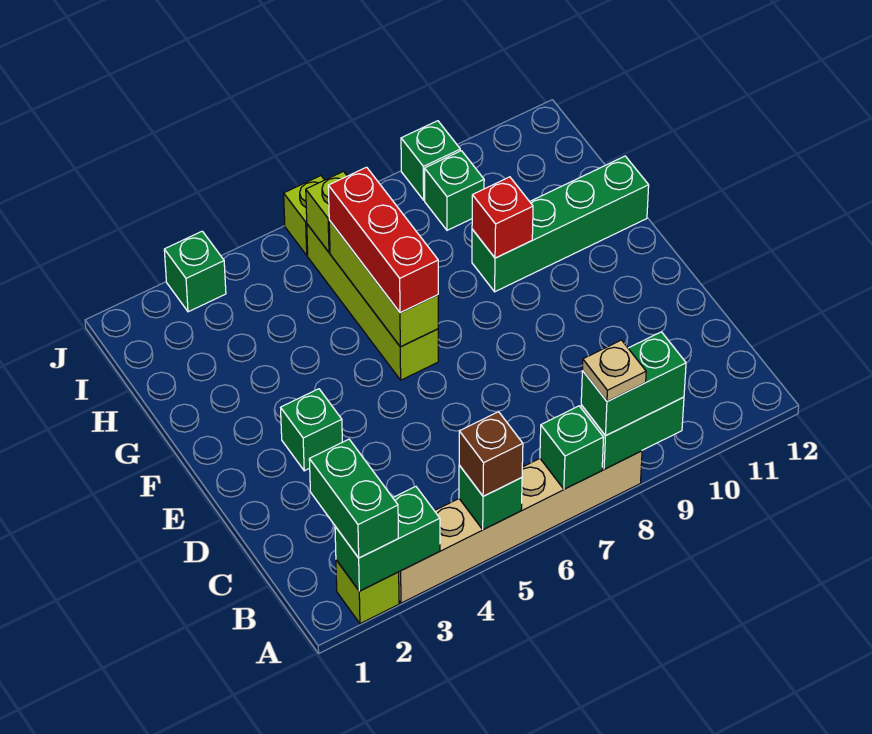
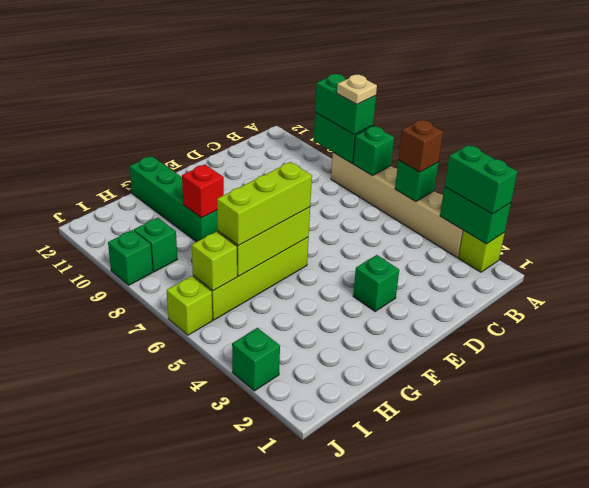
green 1x2 brick [309,439,398,558] -> green 1x2 brick turned to [445,145,517,214]
red 1x3 brick [328,167,438,313] -> lime 1x3 brick [217,162,312,246]

